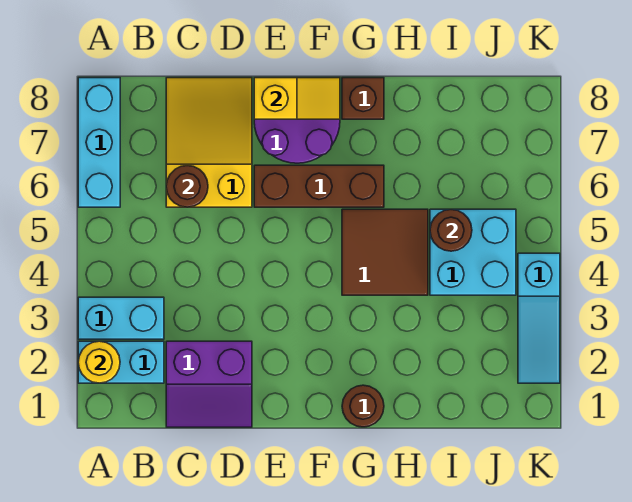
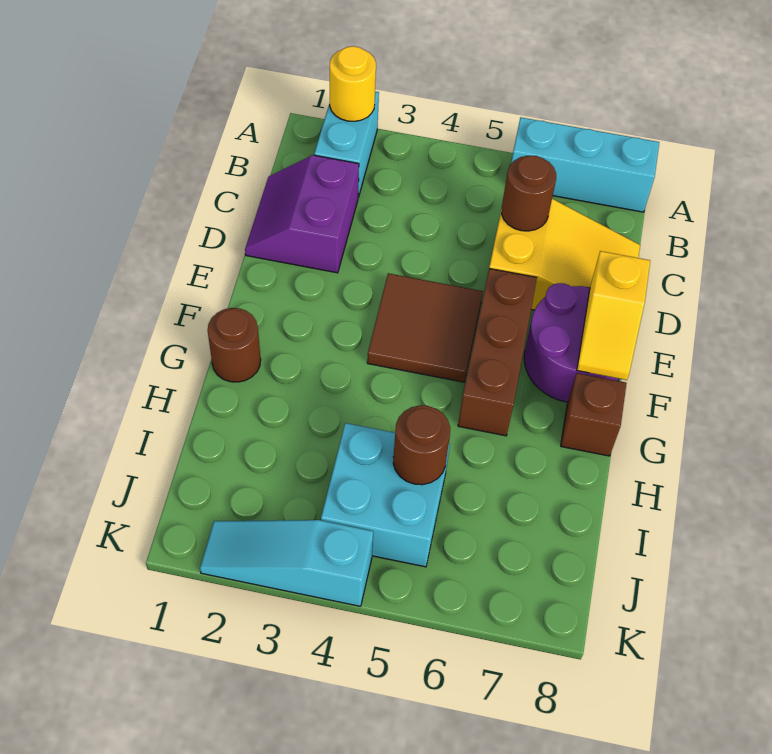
cyan 1x2 brick [78,297,164,339] -> none
brown 2x2 tile [342,209,428,295] -> brown 2x2 tile moved to [367,273,483,382]

